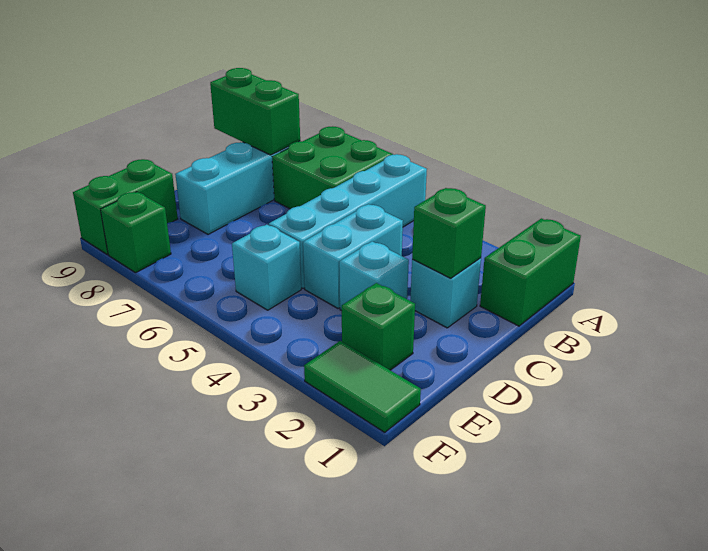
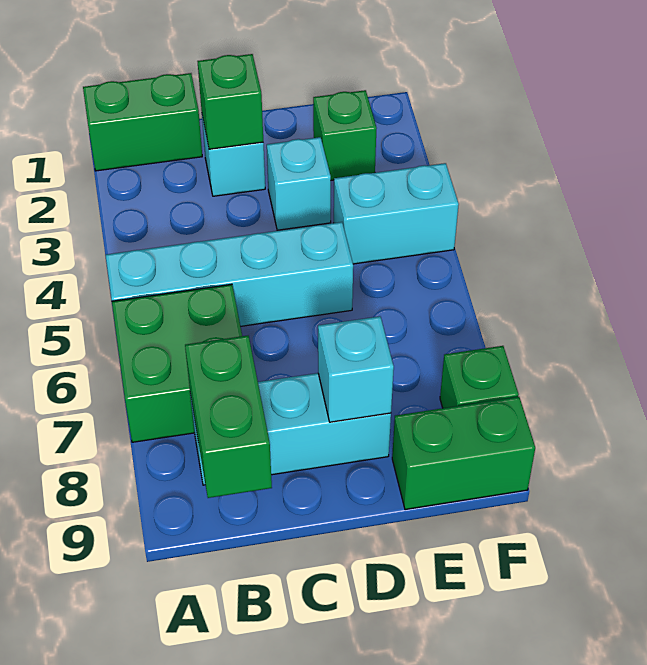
cyan 1x2 brick [303,204,403,308] -> cyan 1x2 brick moved to [334,163,459,264]
cyan 1x1 brick [232,225,301,310] -> cyan 1x1 brick moved to [318,316,394,422]
green 1x2 tile [304,341,421,432] -> none

